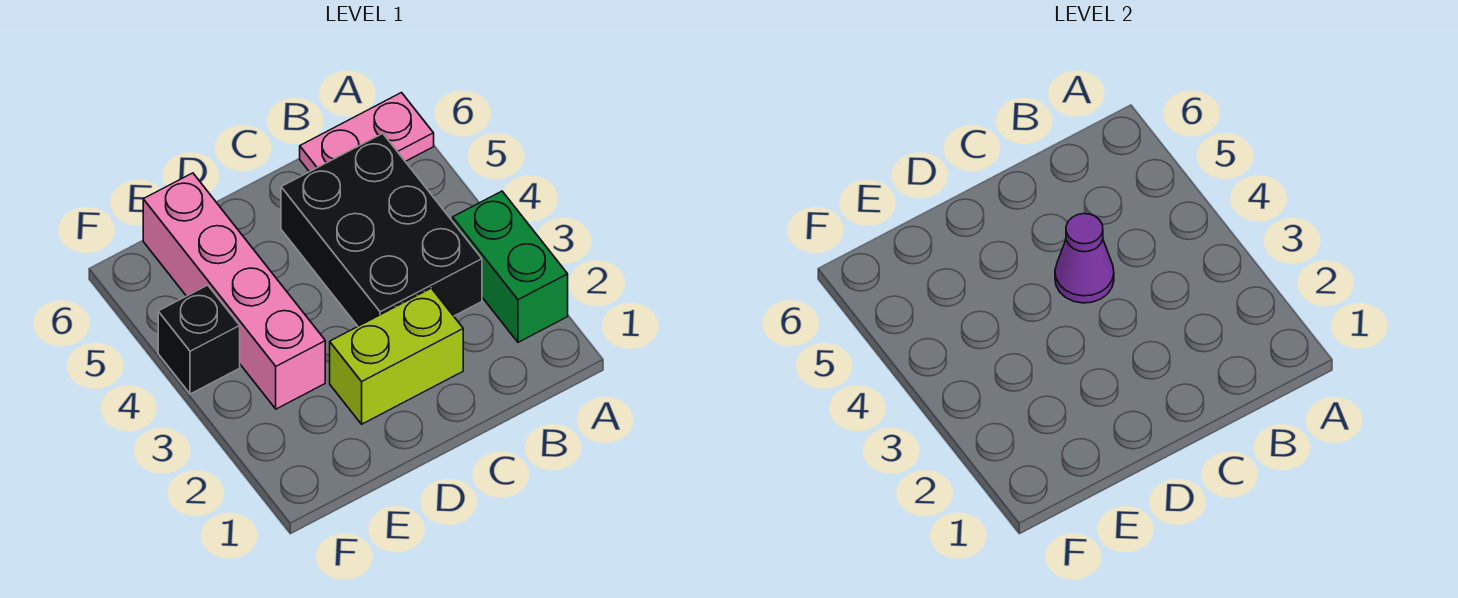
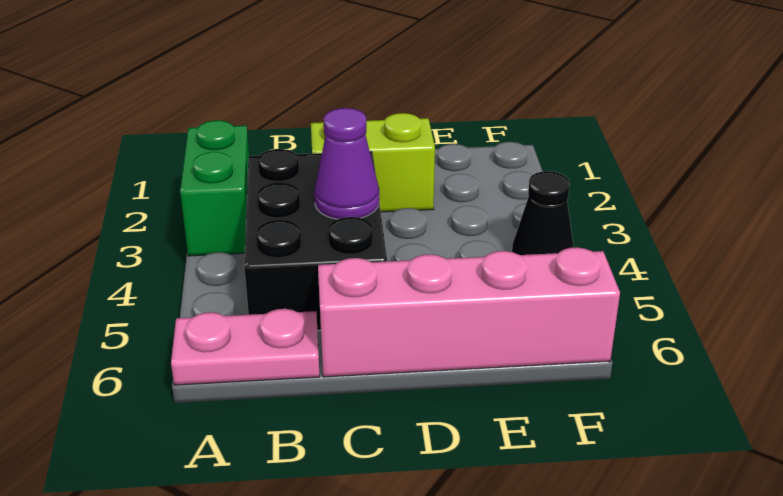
pink 1x4 brick [143,173,325,409] -> pink 1x4 brick turned to [318,247,620,377]
black 1x1 brick [158,285,240,394] -> black 1x1 cone [512,171,574,255]

